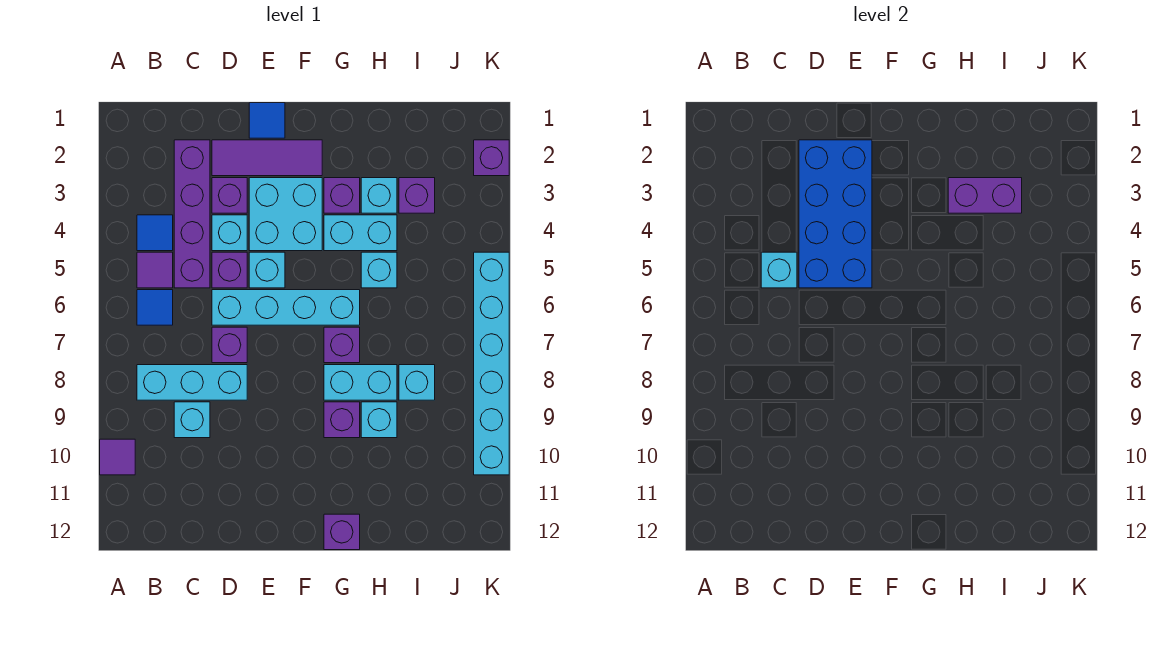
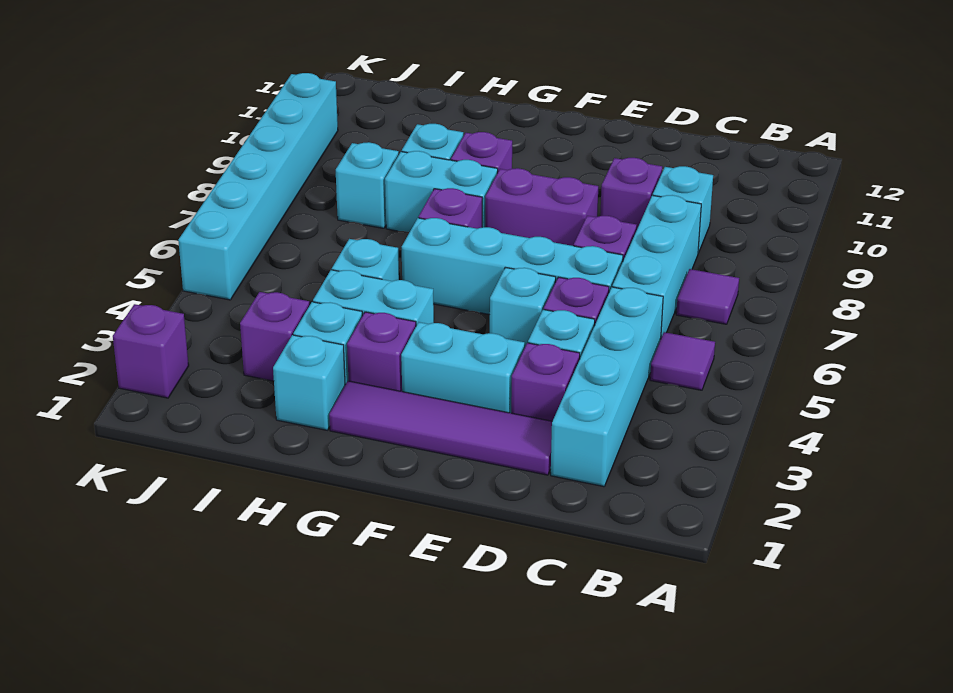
purple 1x1 tile [100,439,135,475] -> purple 1x1 tile moved to [676,269,739,324]
blue 1x1 tile [137,215,173,251] -> none
blue 1x1 tile [137,290,173,325] -> none
cyan 1x3 brick [137,365,247,400] -> cyan 1x3 brick turned to [612,195,701,337]
purple 1x4 brick [174,140,210,288] -> cyan 1x4 brick [551,287,663,487]
cyan 1x1 brick [761,252,797,288] -> cyan 1x1 brick moved to [273,335,345,430]
purple 1x3 tile [212,140,322,176] -> purple 1x4 tile [329,381,552,475]
blue 2x4 brick [799,140,872,288] -> none
blue 1x1 tile [249,103,285,138] -> none
cyan 2x2 brick [249,178,322,251] -> cyan 1x2 brick [401,322,525,413]
purple 1x1 brick [324,514,360,550] -> purple 1x1 brick moved to [600,158,662,231]
purple 1x2 brick [948,178,1022,213] -> purple 1x2 brick moved to [485,168,598,246]

